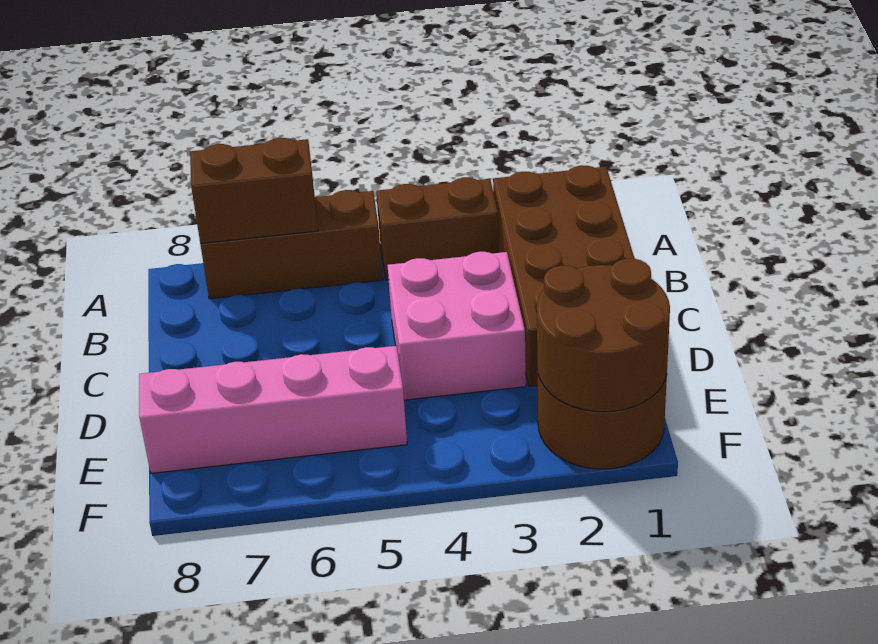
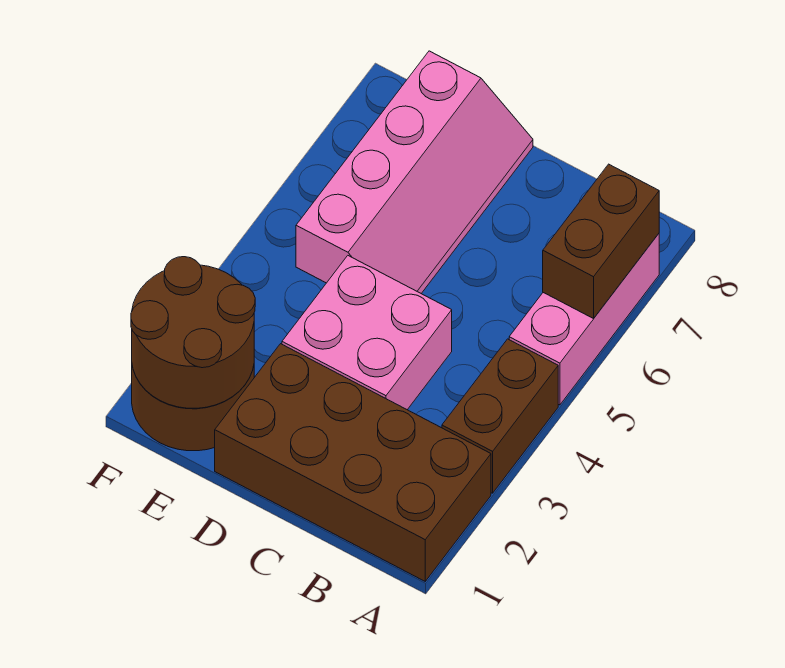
brown 1x3 brick [200,190,383,299] -> pink 1x3 brick [509,234,659,405]

